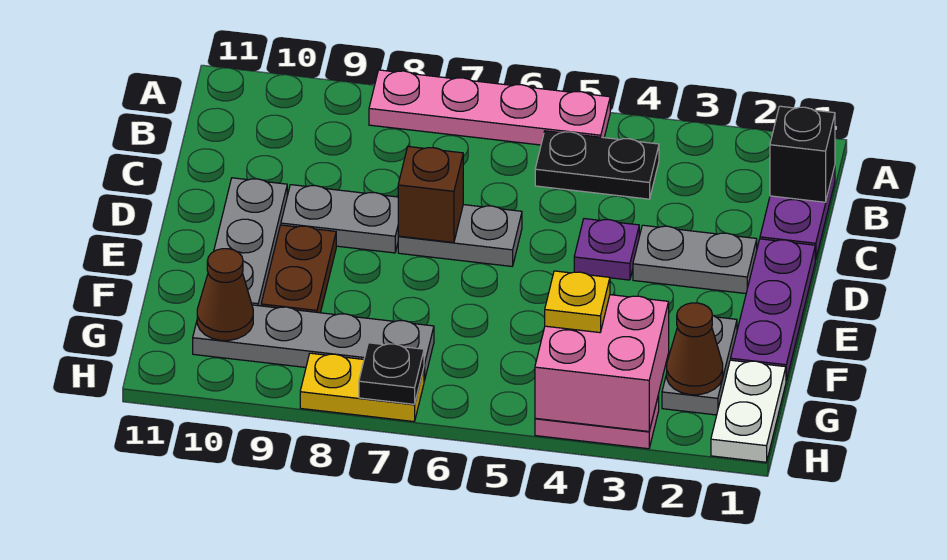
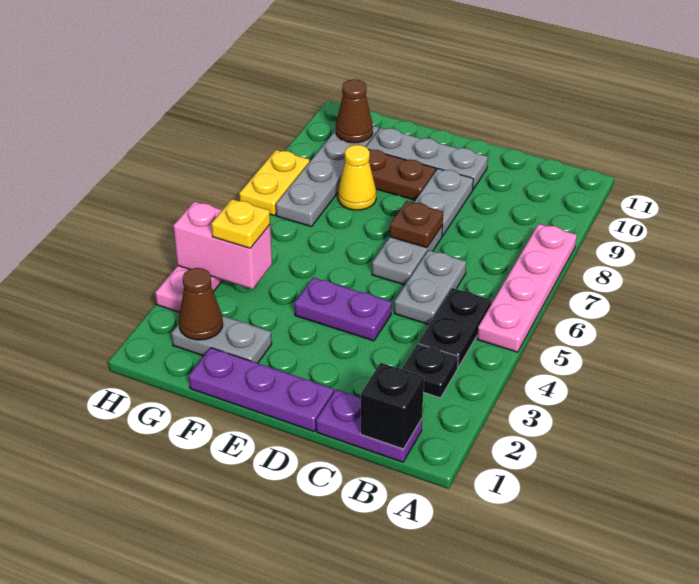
grey 1x2 plate [633,225,757,294] -> grey 1x2 plate moved to [394,250,466,324]
purple 1x1 plate [574,219,639,280] -> purple 1x2 plate [294,278,392,341]
brown 1x1 brick [398,147,463,243] -> brown 1x1 plate [390,201,443,248]
none -> yellow 1x1 cone [338,145,376,210]
white 1x2 plate [711,360,786,462] -> none
pink 2x2 brick [535,295,669,431] -> pink 1x2 brick [173,202,272,289]
black 1x1 plate [359,343,424,404] -> black 1x1 plate moved to [402,344,458,398]

